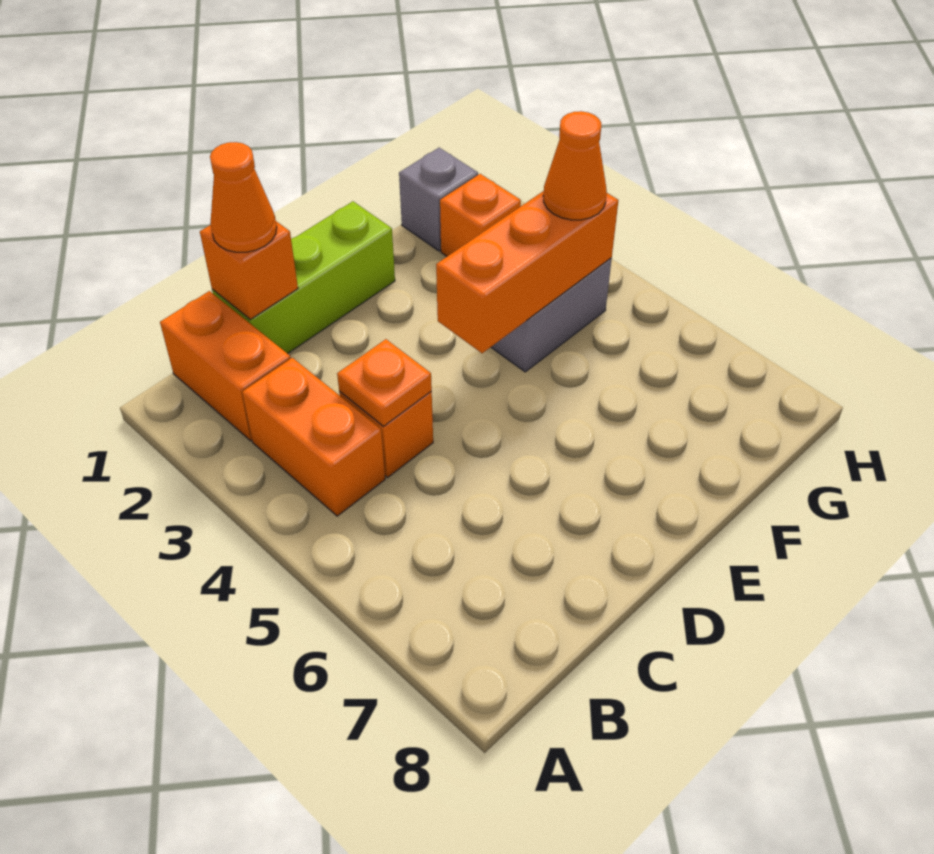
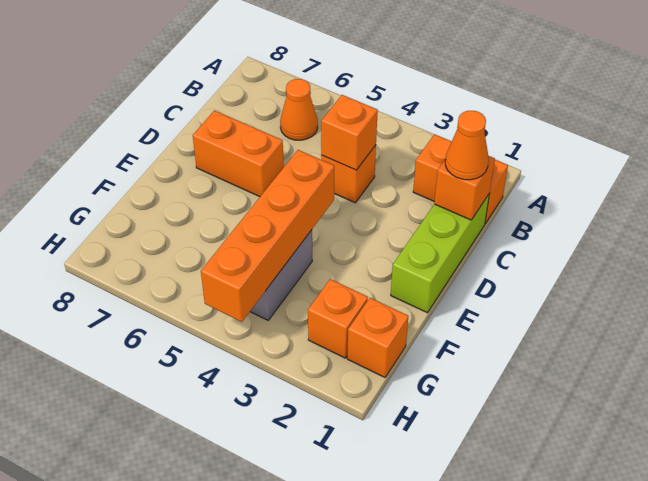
orange 1x2 brick [242,358,385,516] -> orange 1x2 brick moved to [193,111,284,197]
orange 1x1 plate [337,339,432,426] -> orange 1x1 brick [321,95,378,170]
orange 1x3 brick [436,191,618,353] -> orange 1x4 brick [201,150,334,322]
grey 1x1 brick [399,148,478,251] -> orange 1x1 brick [347,298,408,377]
orange 1x1 cone [543,111,607,220] -> orange 1x1 cone moved to [280,79,318,140]

